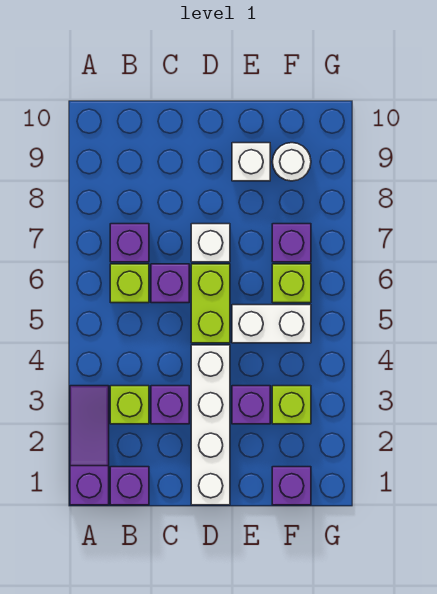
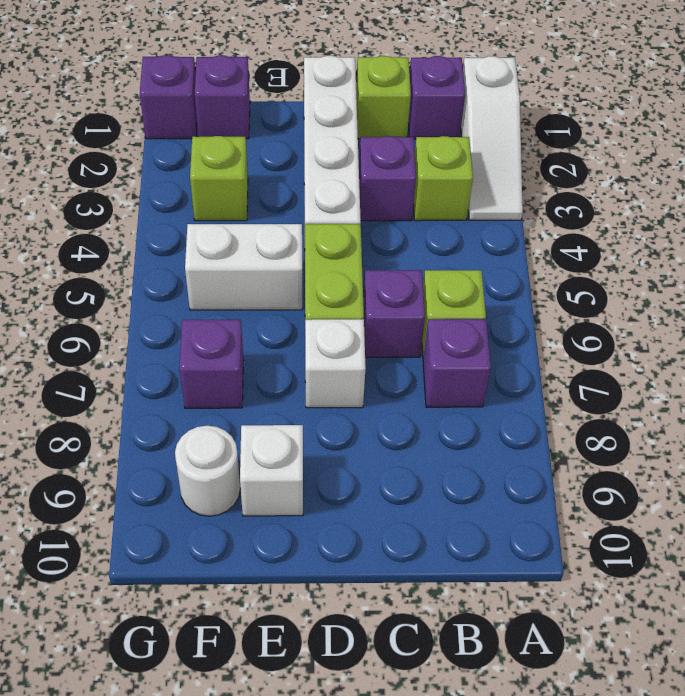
purple 1x3 slope [70,386,109,505] -> white 1x3 slope [461,56,523,220]
purple 1x1 brick [232,386,270,424] -> purple 1x1 brick moved to [140,55,197,139]
lime 1x1 brick [272,264,311,303] -> lime 1x1 brick moved to [356,56,411,139]

